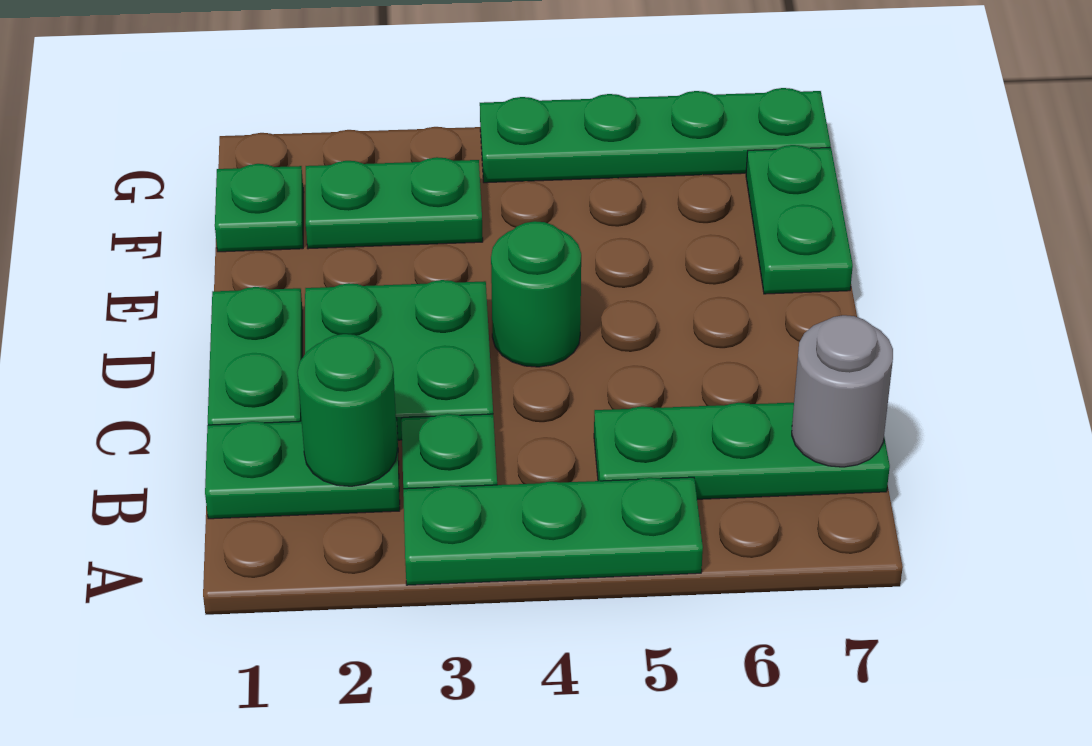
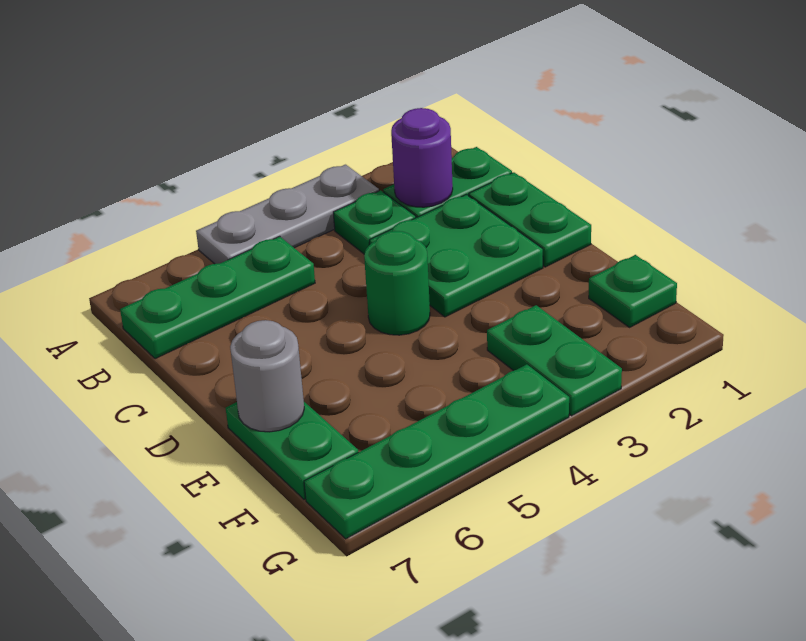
green 1x3 plate [403,477,703,585] -> grey 1x3 plate [196,165,379,264]
green 1x1 round brick [297,334,398,486] -> purple 1x1 round brick [391,108,453,207]
grey 1x1 round brick [792,315,893,467] -> grey 1x1 round brick moved to [230,320,304,432]
green 1x2 plate [306,157,483,249] -> green 1x2 plate turned to [487,305,622,416]

